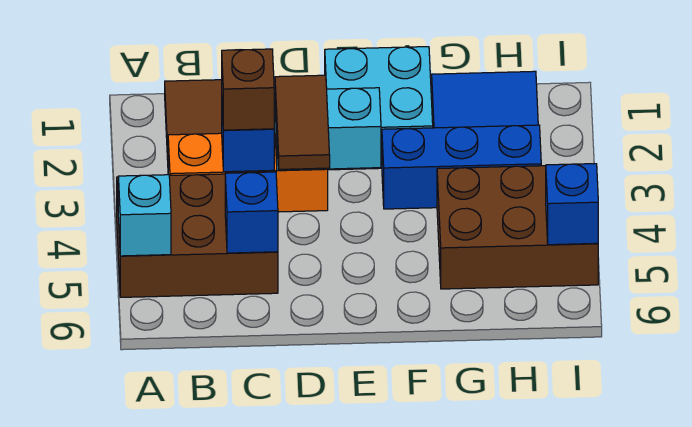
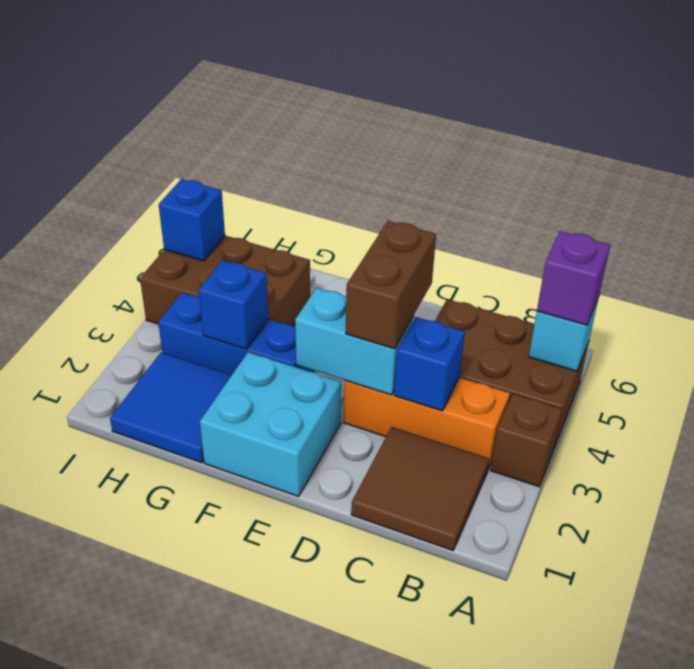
none -> purple 1x1 brick [537,231,610,325]
brown 1x1 brick [222,49,274,130] -> brown 1x1 brick moved to [491,394,562,487]
blue 1x1 brick [225,172,278,253] -> blue 1x1 brick moved to [199,260,268,349]
brown 1x2 tile [275,75,330,169] -> brown 1x2 brick [346,221,436,349]

